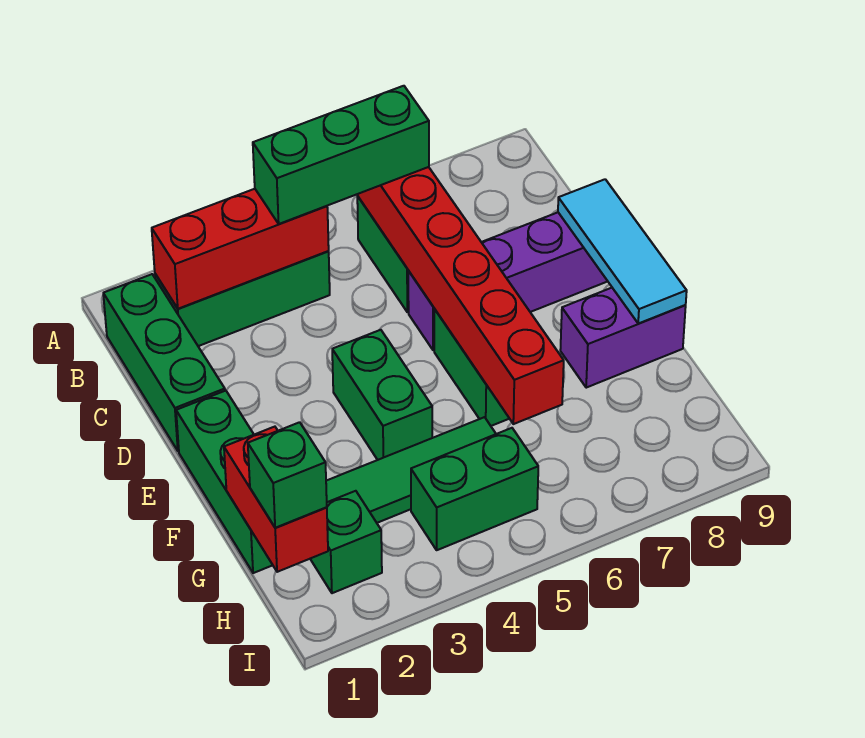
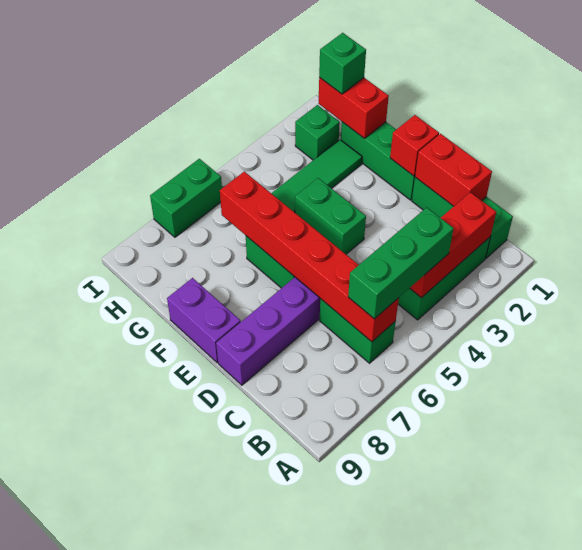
none -> red 1x2 brick [415,134,492,206]
cyan 1x3 tile [558,179,687,323] -> none
none -> red 1x1 brick [390,115,439,176]
purple 1x2 brick [560,288,686,388] -> purple 1x2 brick turned to [167,278,241,363]
green 1x2 brick [411,428,538,550] -> green 1x2 brick moved to [150,159,222,237]

